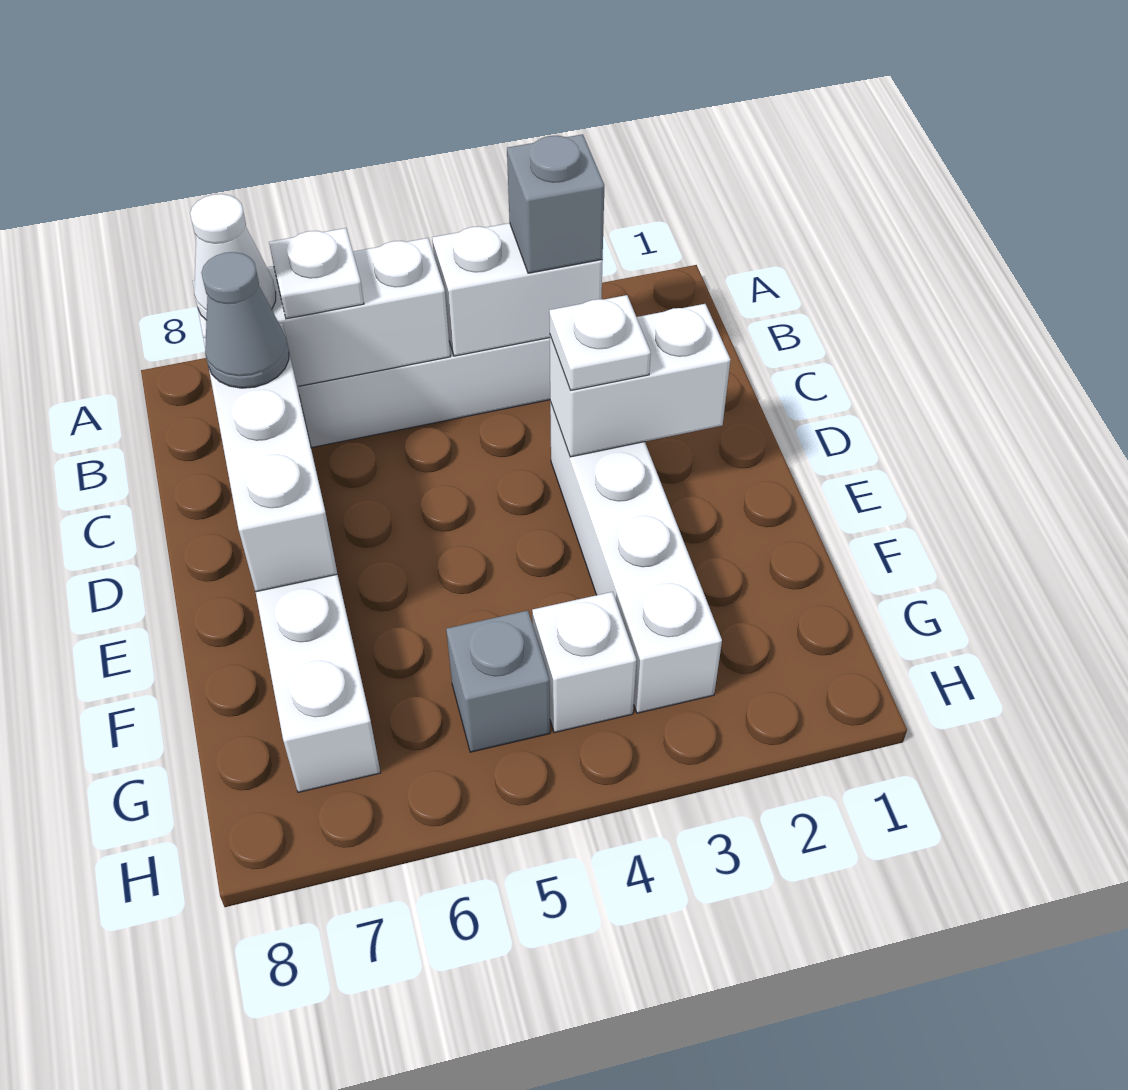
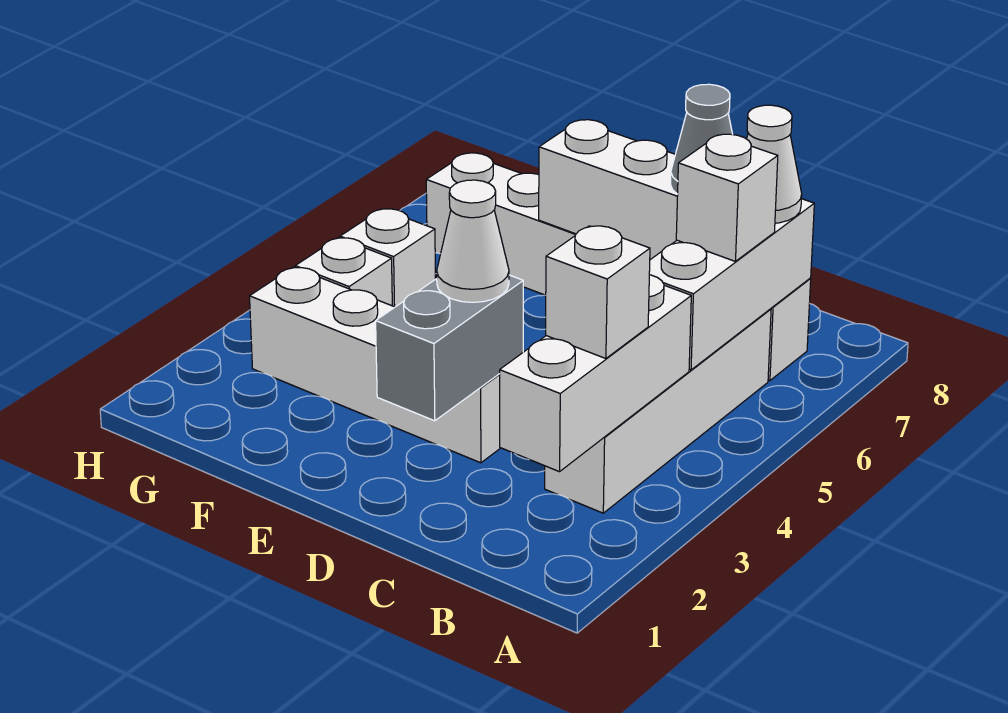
white 1x2 brick [432,223,603,356] -> white 1x3 brick [500,275,691,472]
grey 1x1 brick [507,134,604,273] -> white 1x1 brick [546,226,650,359]
white 1x1 plate [269,228,364,319] -> white 1x1 brick [676,134,778,261]
white 1x2 brick [550,304,731,457] -> grey 1x2 brick [376,275,523,421]
white 1x1 plate [549,295,651,390] -> white 1x1 cone [437,180,509,302]
grey 1x1 brick [446,611,550,752] -> white 1x1 brick [340,209,435,307]

